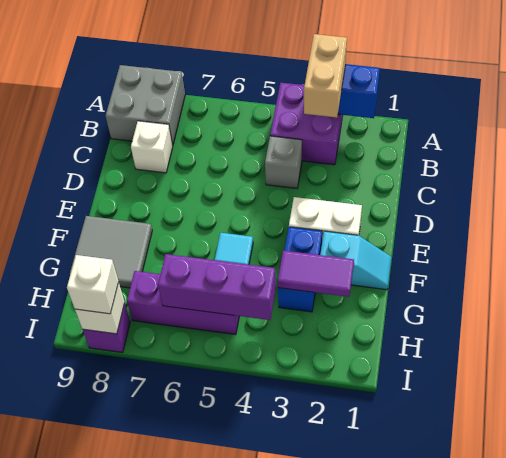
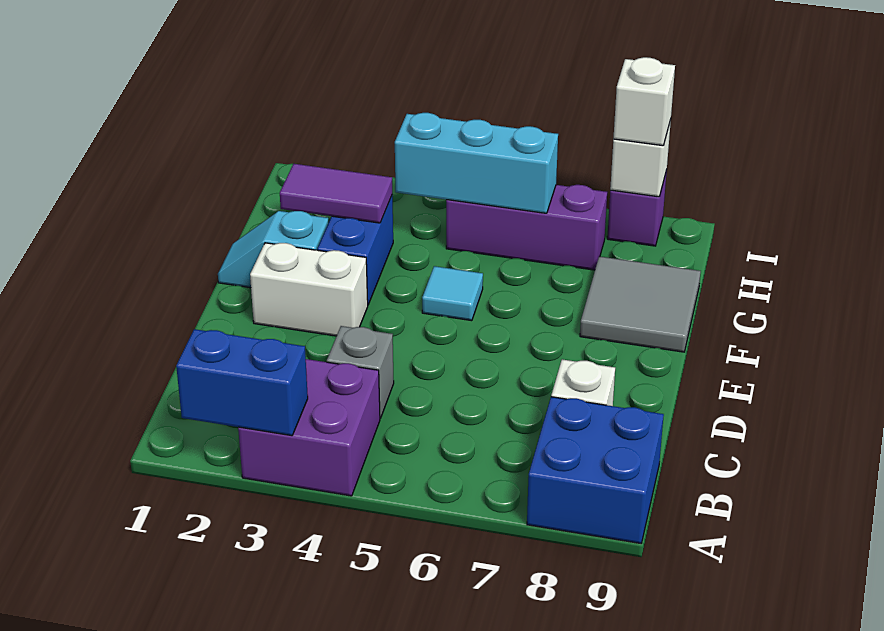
tan 1x2 brick [304,34,347,118] -> none
grey 2x2 brick [106,65,185,146] -> blue 2x2 brick [527,397,664,544]
purple 1x3 brick [158,254,276,320] -> cyan 1x3 brick [395,113,558,213]

